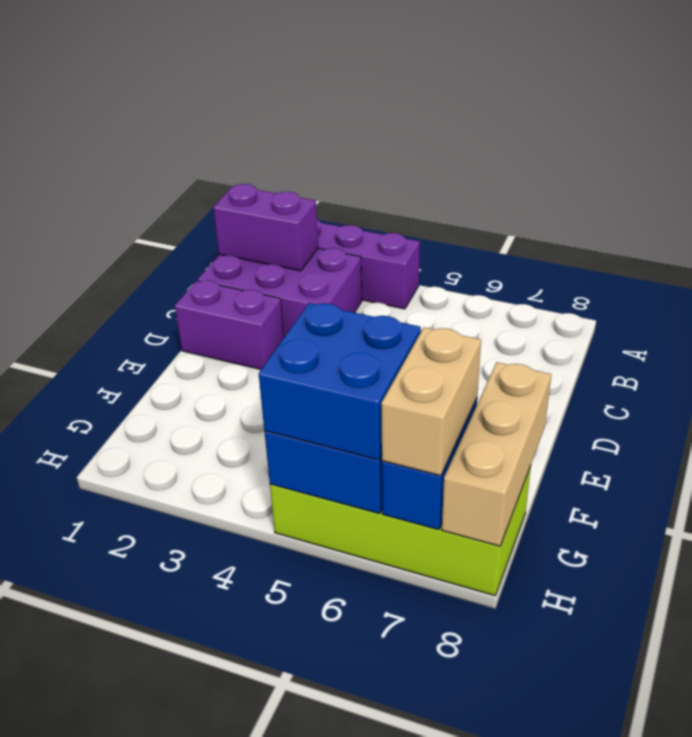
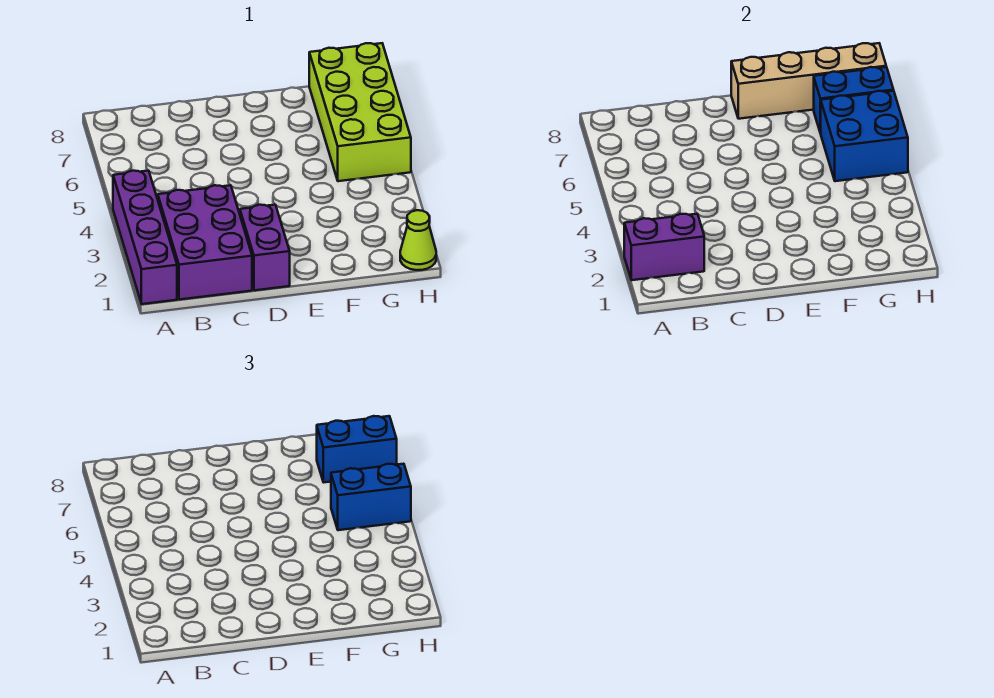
purple 1x2 brick [213,184,318,271] -> purple 1x2 brick turned to [624,214,704,280]
tan 1x3 brick [442,362,551,546] -> tan 1x4 brick [731,43,886,119]
blue 2x2 brick [259,303,421,460] -> blue 1x2 brick [331,464,411,530]
tan 1x2 brick [381,327,481,476] -> blue 1x2 brick [317,416,397,482]
none -> lime 1x1 cone [400,210,436,270]

